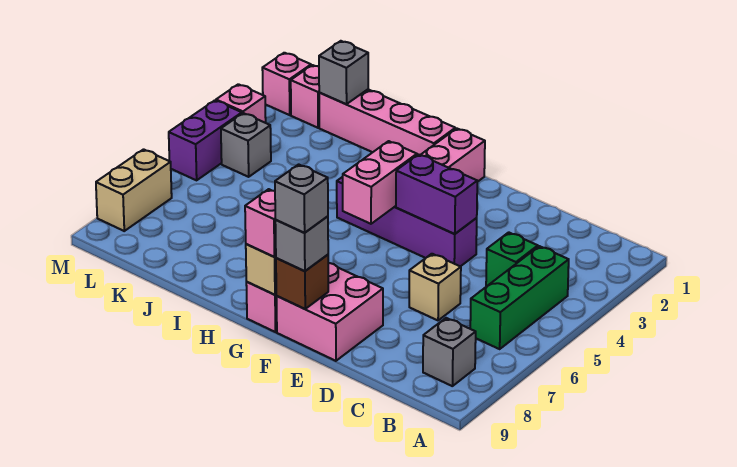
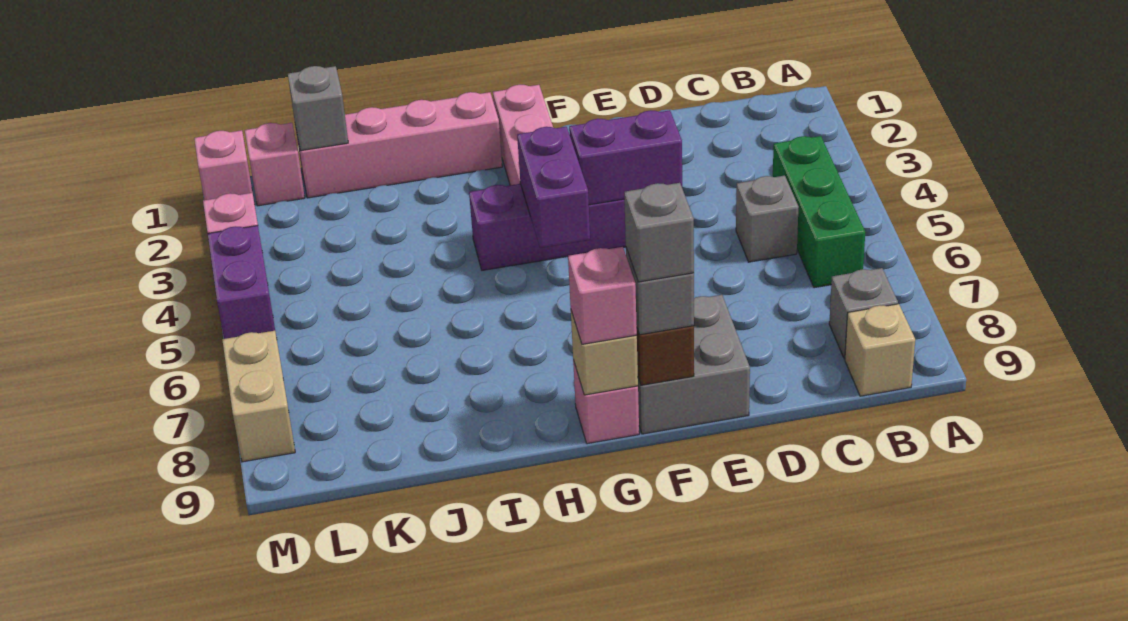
green 1x1 brick [486,232,538,286] -> none
tan 1x1 brick [409,254,461,320] -> tan 1x1 brick moved to [845,304,915,396]
pink 2x2 brick [276,263,383,361] -> grey 2x2 brick [638,295,750,434]
pink 1x2 brick [343,141,417,224] -> purple 1x2 brick [517,127,590,248]
grey 1x1 brick [221,113,271,177] -> grey 1x1 brick moved to [736,176,799,262]

